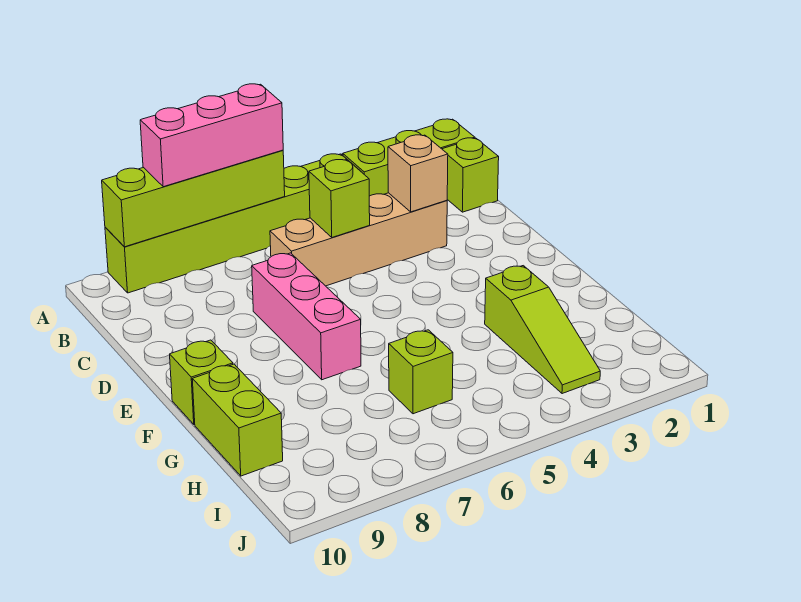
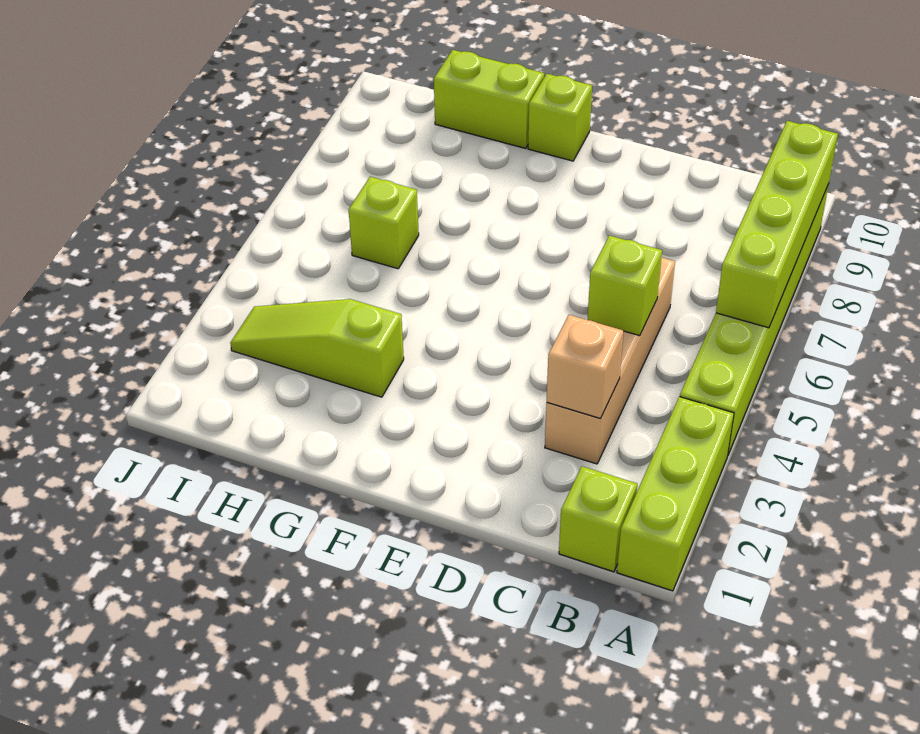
pink 1x3 brick [140,84,283,187] -> none
pink 1x3 brick [252,253,361,380] -> none

